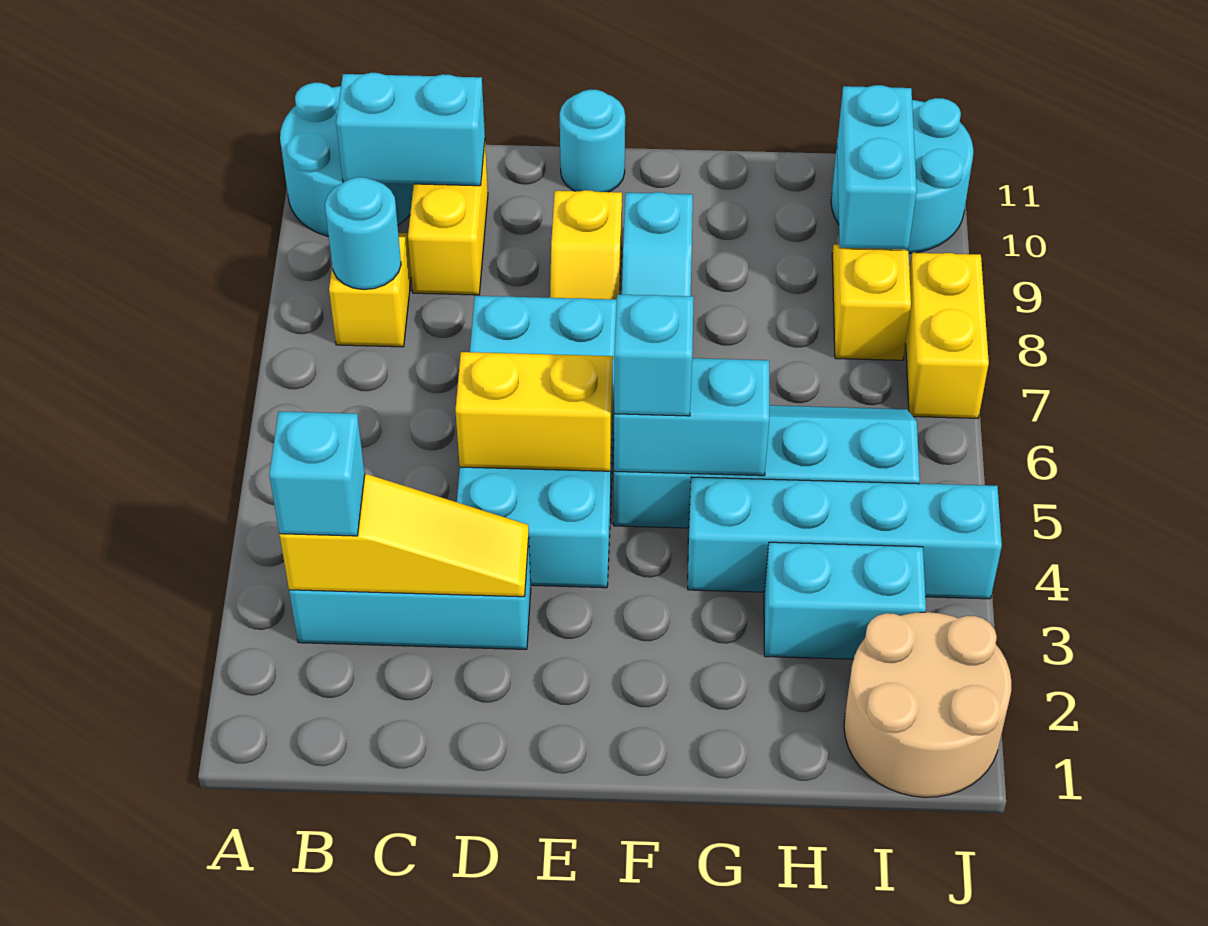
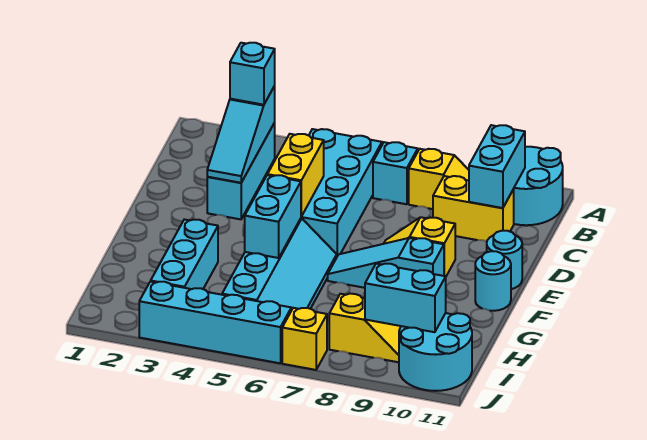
yellow 1x3 slope [280,474,529,597] -> cyan 1x3 slope [207,86,275,183]
cyan 1x1 round brick [325,177,401,290] -> cyan 1x1 round brick moved to [475,251,511,311]
cyan 2x4 brick [457,296,617,588] -> cyan 2x4 brick turned to [301,129,382,256]
cyan 1x1 brick [614,294,694,416] -> cyan 1x1 brick moved to [373,142,418,204]
cyan 1x4 brick [688,477,1002,599] -> cyan 1x4 brick turned to [139,282,291,363]
cyan 1x2 brick [764,542,926,659] -> cyan 1x3 brick [151,219,218,289]
tan 2x2 round brick [844,612,1011,797] -> none
yellow 1x2 brick [906,253,989,418] -> yellow 1x1 brick [282,308,327,370]

